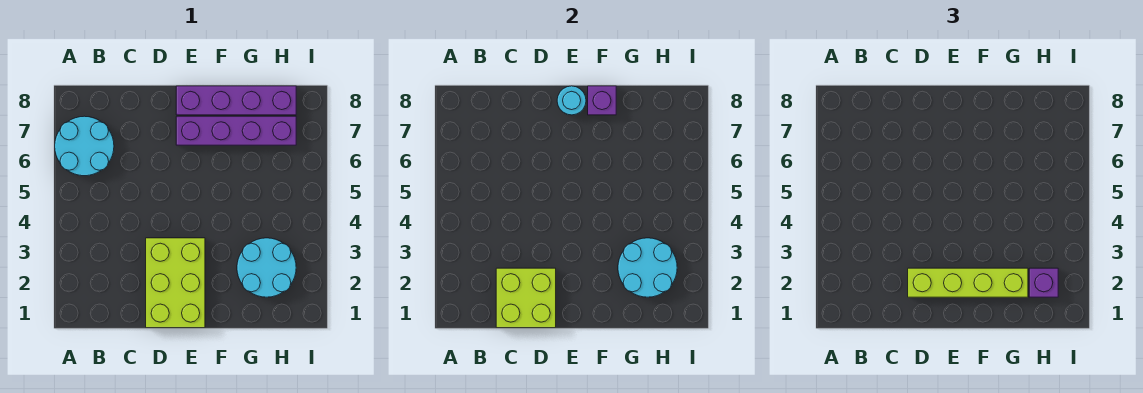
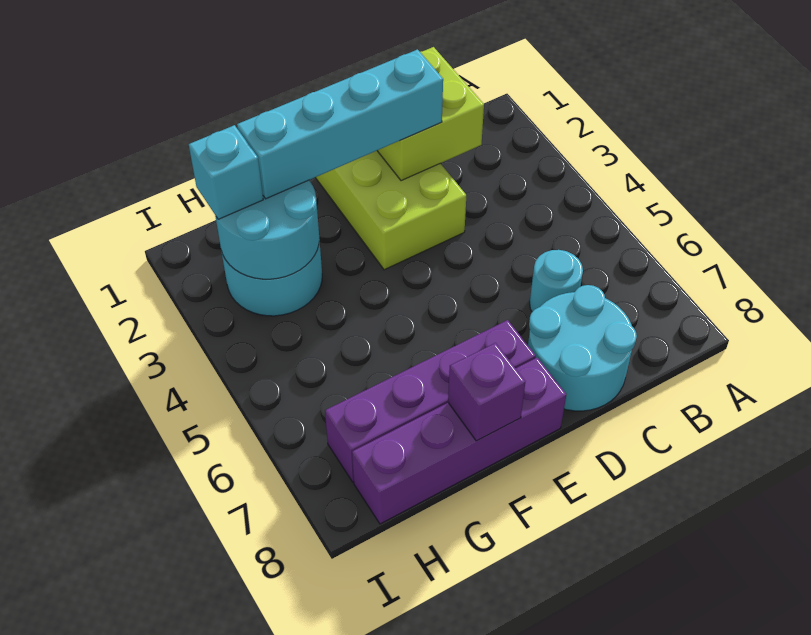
cyan 2x2 round brick [55,116,114,176] -> cyan 2x2 round brick moved to [528,285,637,411]
lime 1x4 brick [908,268,1028,297] -> cyan 1x4 brick [237,49,443,199]
cyan 1x1 round brick [557,86,586,115] -> cyan 1x1 round brick moved to [530,250,583,312]
purple 1x1 brick [1029,268,1058,297] -> cyan 1x1 brick [189,125,263,219]

